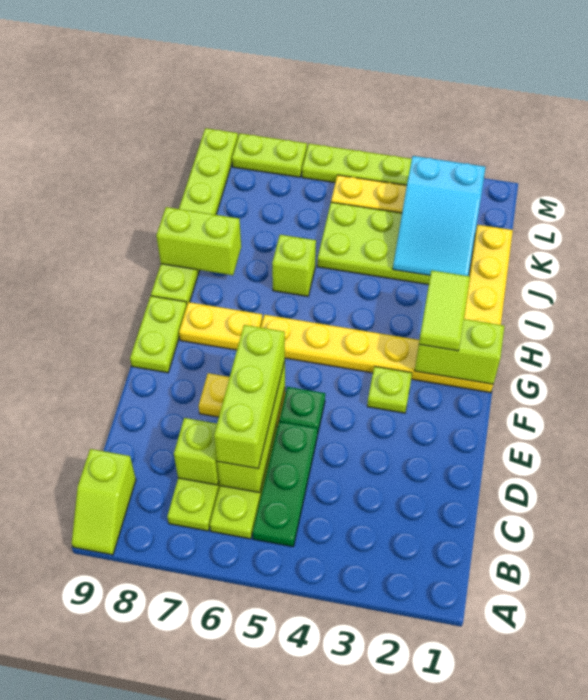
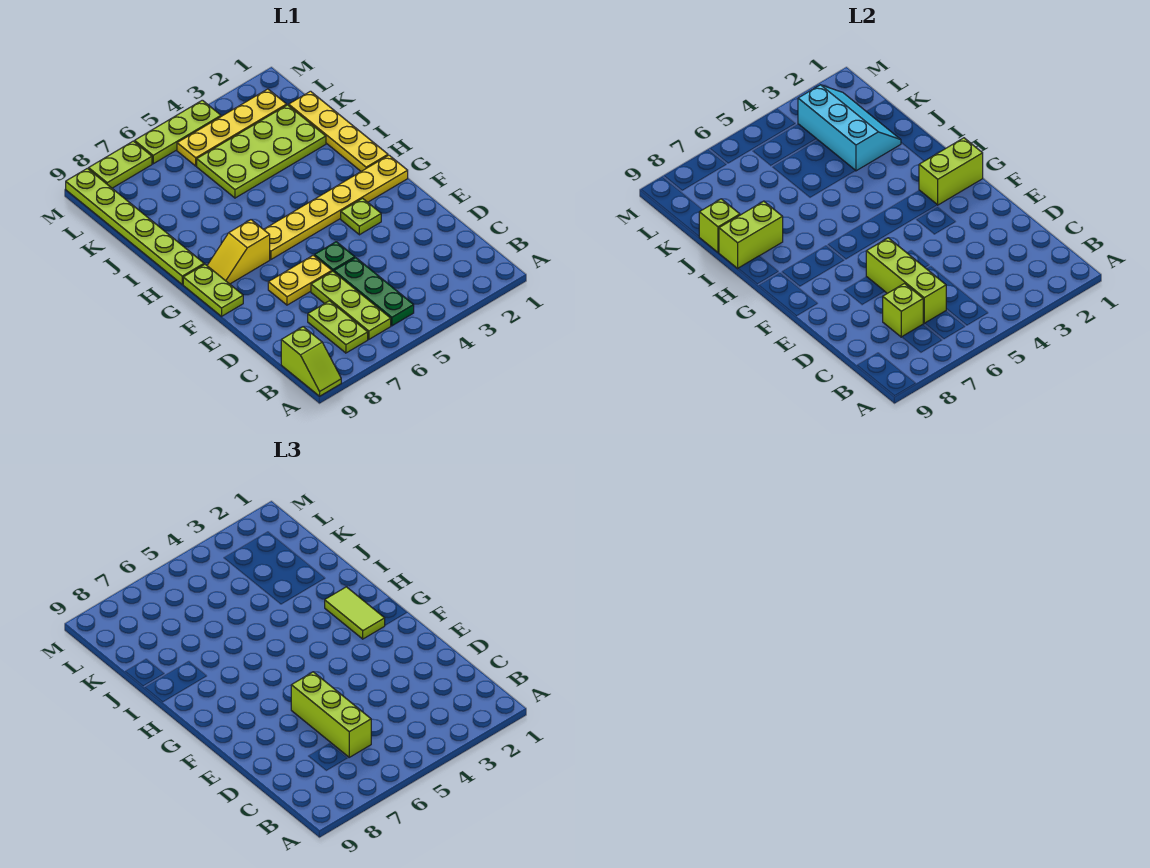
yellow 1x2 plate [179,302,263,350] -> yellow 1x2 slope [207,220,270,284]
lime 1x1 brick [272,235,316,296] -> lime 1x1 brick moved to [699,199,740,253]
cyan 2x3 slope [393,156,485,276] -> cyan 2x3 slope turned to [798,85,901,171]

